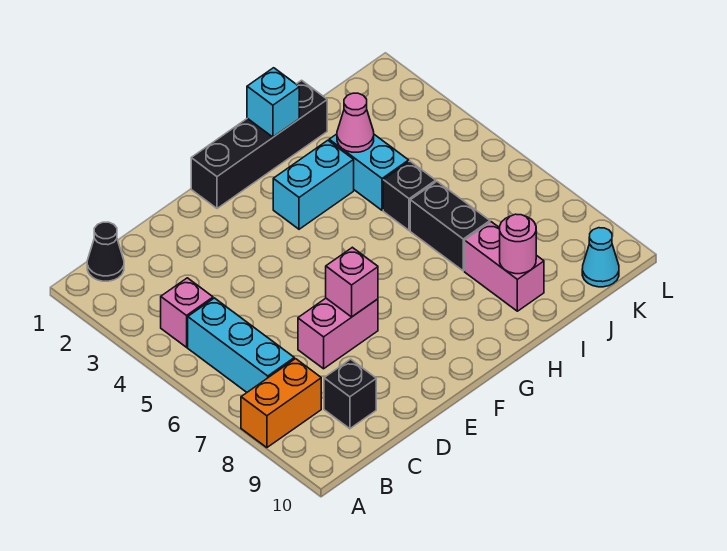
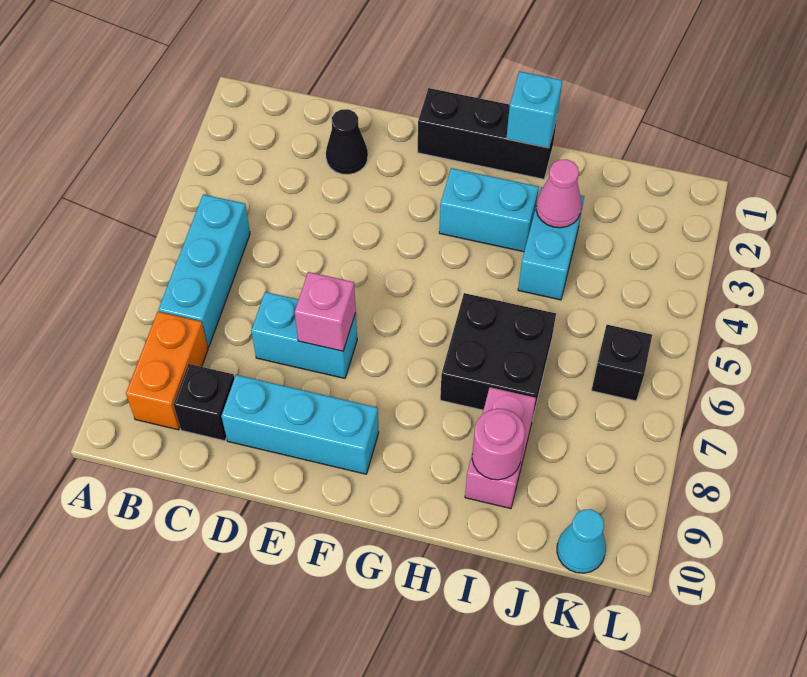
orange 1x2 brick [241,359,321,448] -> orange 1x2 brick turned to [126,312,208,430]
black 1x1 cone [87,222,124,281] -> black 1x1 cone moved to [326,109,368,175]
pink 1x1 brick [161,278,213,347] -> none
pink 1x2 brick [298,298,378,369] -> cyan 1x2 brick [251,292,357,378]
none -> cyan 1x3 brick [221,375,379,474]
black 1x4 brick [191,80,327,208] -> black 1x3 brick [418,88,557,179]
black 1x1 brick [383,161,436,231] -> black 1x1 brick moved to [591,325,652,401]
black 1x2 brick [410,182,490,271] -> black 2x2 brick [440,293,556,416]

